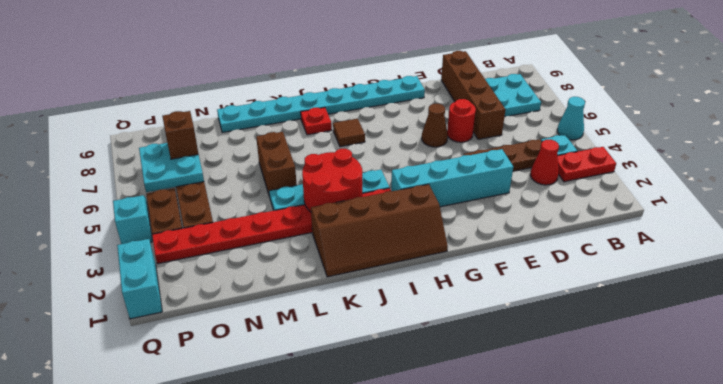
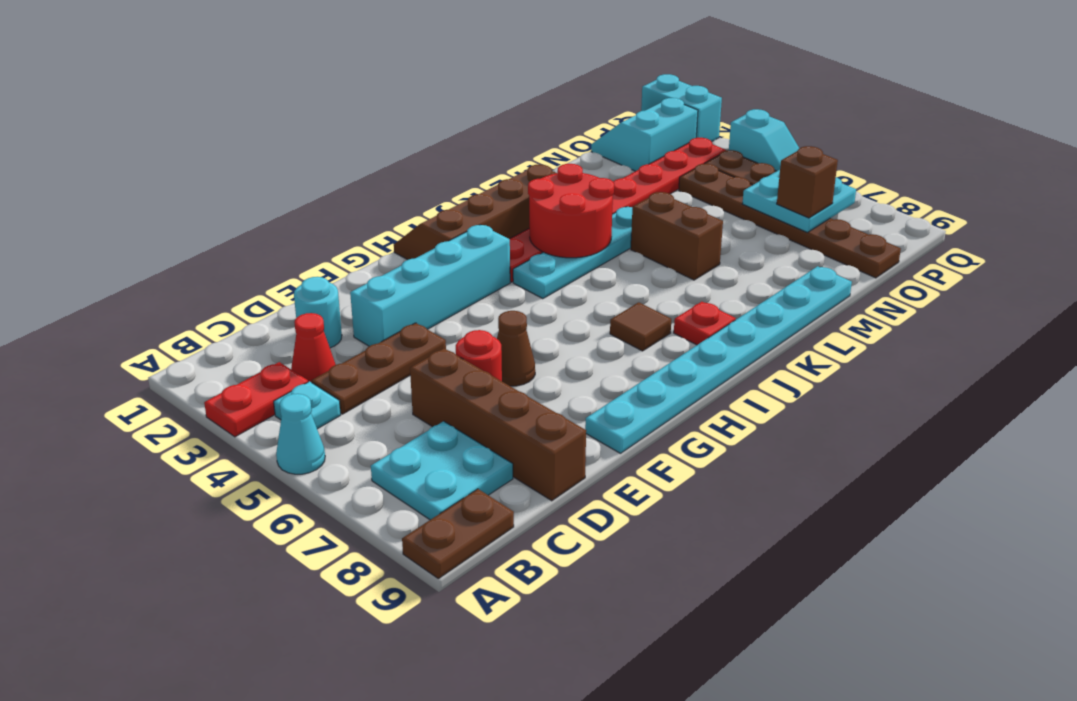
none -> brown 1x2 plate [402,489,514,579]
none -> cyan 1x1 round brick [294,277,342,348]
none -> cyan 2x2 slope [591,98,698,171]

